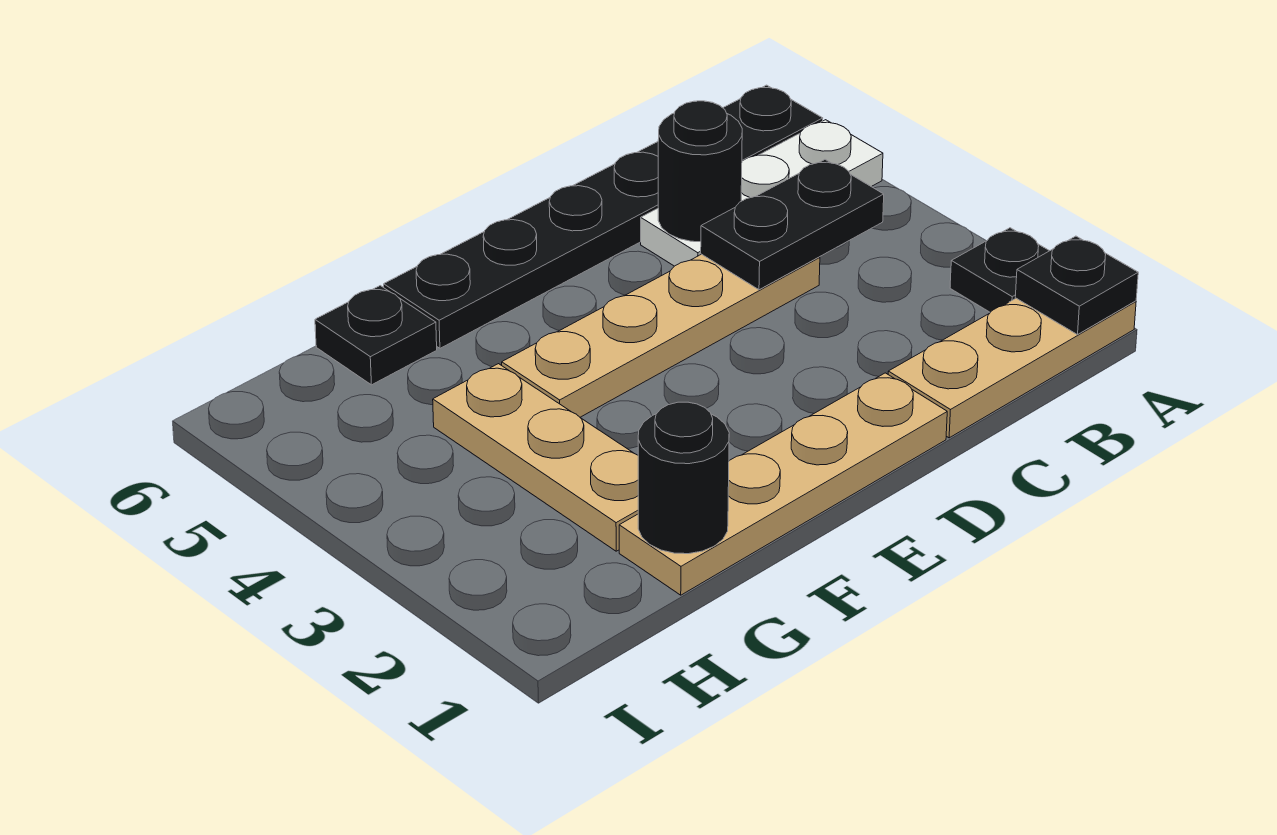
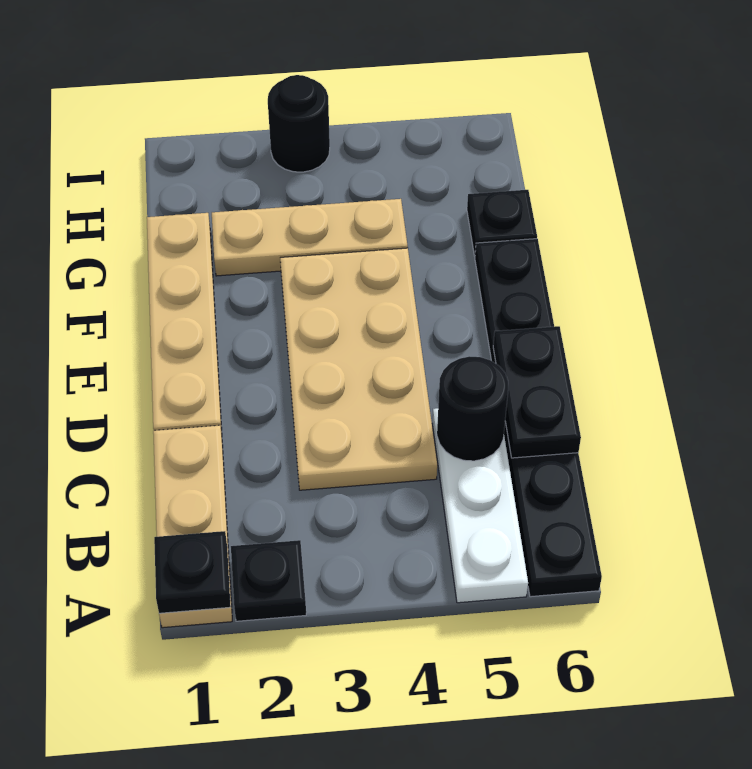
black 1x2 plate [701,160,884,290] -> black 1x2 plate moved to [493,326,581,458]
tan 1x4 plate [502,254,820,417] -> tan 2x4 plate [280,248,437,490]
black 1x1 round brick [638,402,729,554] -> black 1x1 round brick moved to [268,75,330,172]

